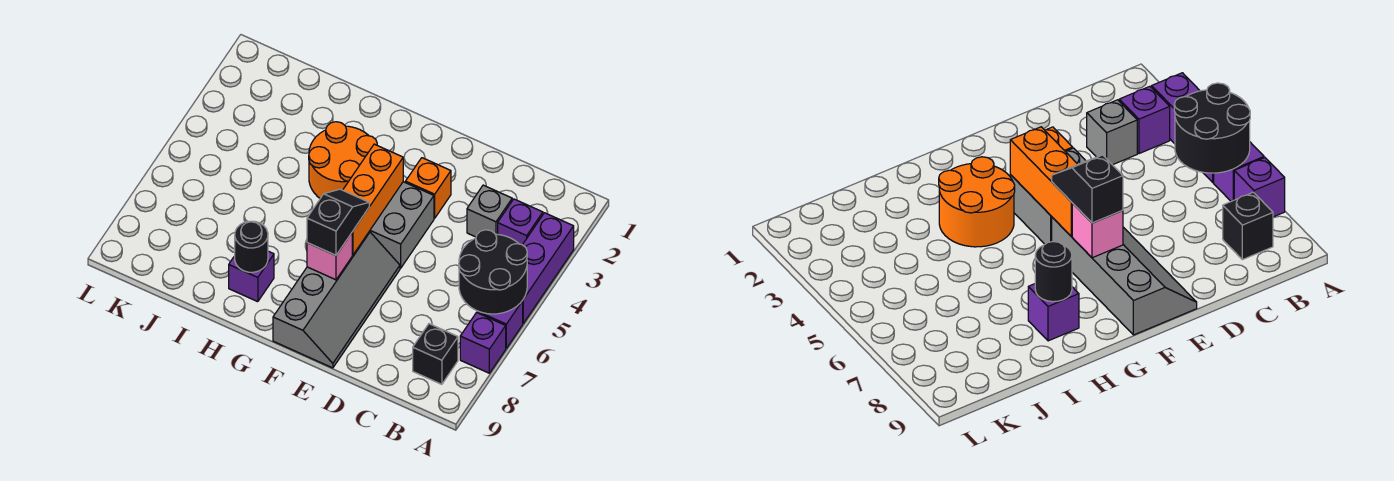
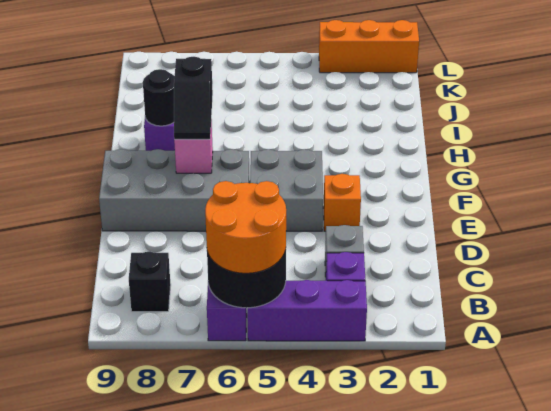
purple 1x1 brick [460,313,506,373] -> none
grey 2x4 slope [273,232,400,368] -> grey 2x4 brick [99,149,250,231]
orange 1x3 brick [343,144,403,255] -> orange 1x3 brick moved to [319,20,419,73]
black 1x2 slope [307,189,369,255] -> black 1x2 slope turned to [174,57,213,139]
orange 2x2 round brick [309,122,377,198] -> orange 2x2 round brick moved to [205,181,286,273]

